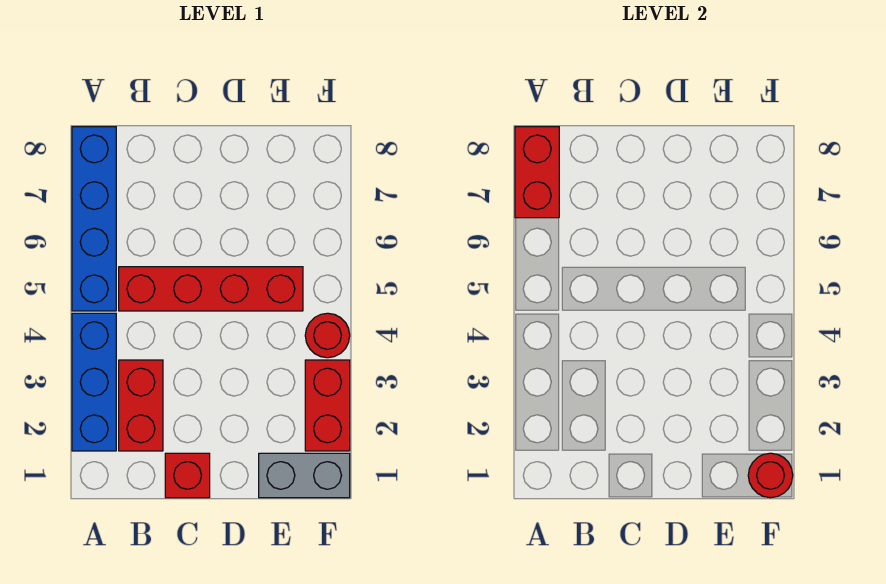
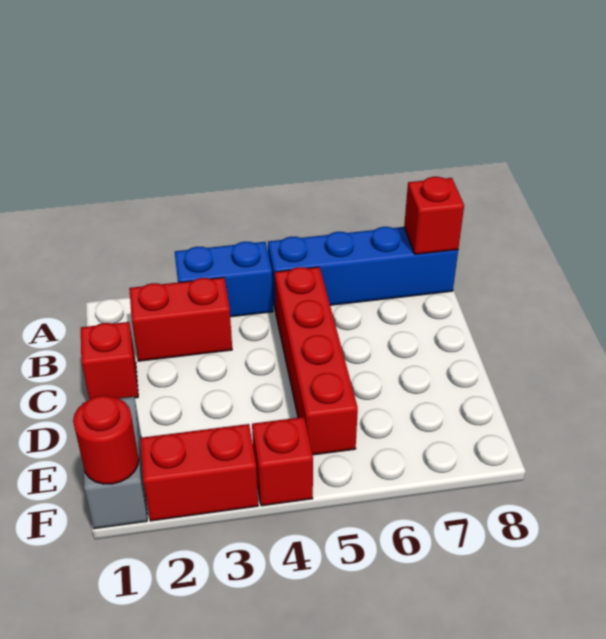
blue 1x3 brick [72,313,116,451] -> blue 1x2 brick [175,242,273,317]
red 1x2 brick [515,127,559,218] -> red 1x1 brick [404,177,464,254]
red 1x1 round brick [305,313,350,358] -> red 1x1 brick [252,417,313,506]

